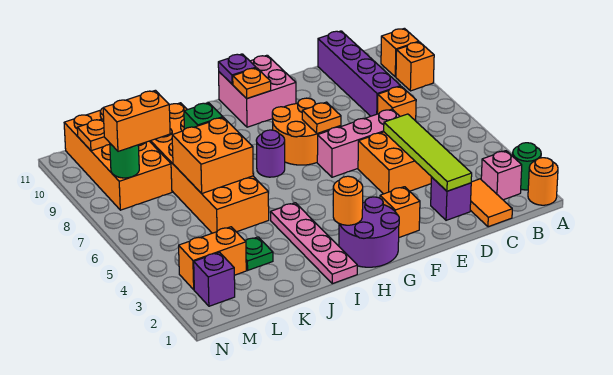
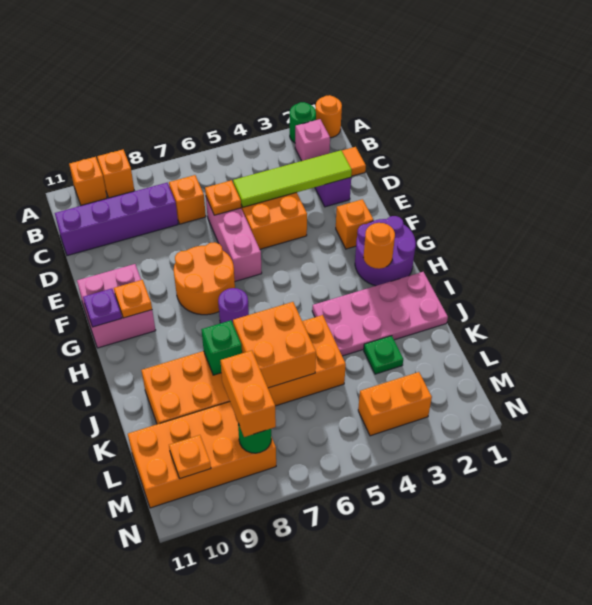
orange 1x1 plate [302,102,341,134] -> orange 1x1 plate moved to [205,180,241,215]
pink 1x4 plate [271,203,357,284] -> pink 2x4 plate [312,272,448,356]
orange 1x2 brick [179,227,246,290] -> orange 1x2 brick turned to [358,372,432,436]
purple 1x1 brick [194,252,235,306] -> none

